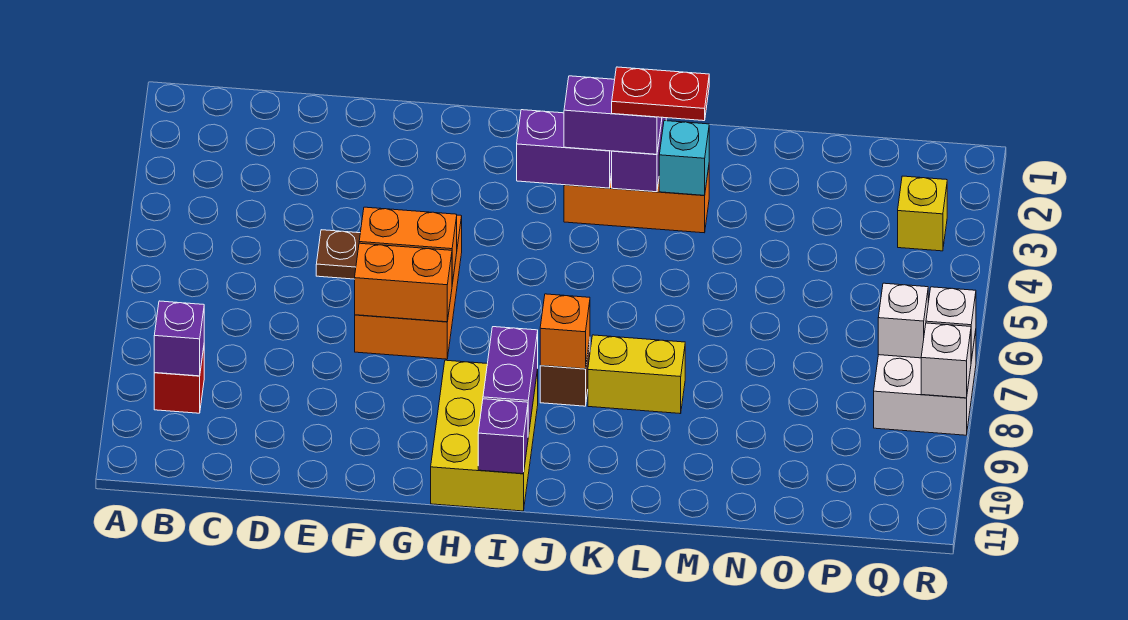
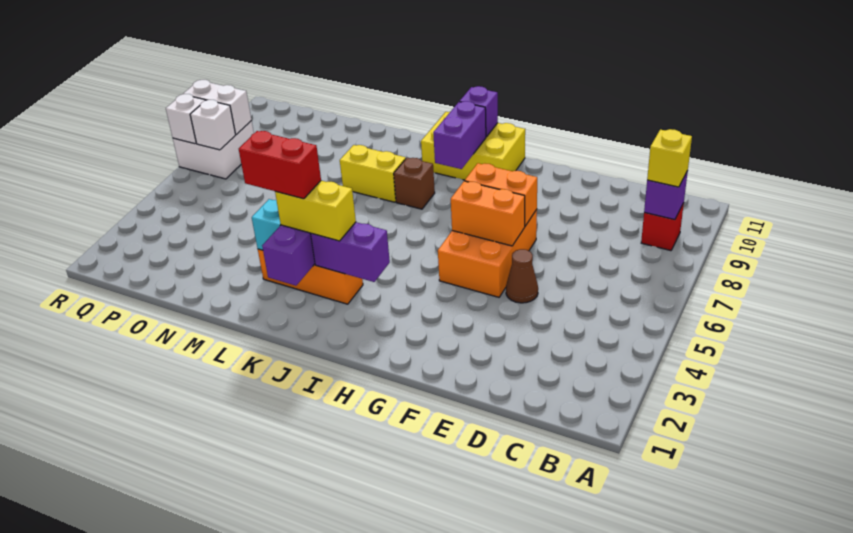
brown 1x1 plate [316,230,360,279] -> brown 1x1 cone [506,249,538,303]
yellow 2x3 brick [431,360,538,511] -> yellow 2x3 brick turned to [421,112,525,180]
purple 1x2 brick [564,76,662,154] -> yellow 1x2 brick [275,181,356,241]
orange 1x1 brick [540,294,590,369] -> none
red 1x2 plate [612,67,709,121] -> red 1x2 brick [239,131,321,199]
yellow 1x1 brick [898,176,947,251] -> yellow 1x1 brick moved to [647,129,692,187]
white 1x1 brick [921,323,971,398] -> white 1x2 brick [183,80,251,134]

